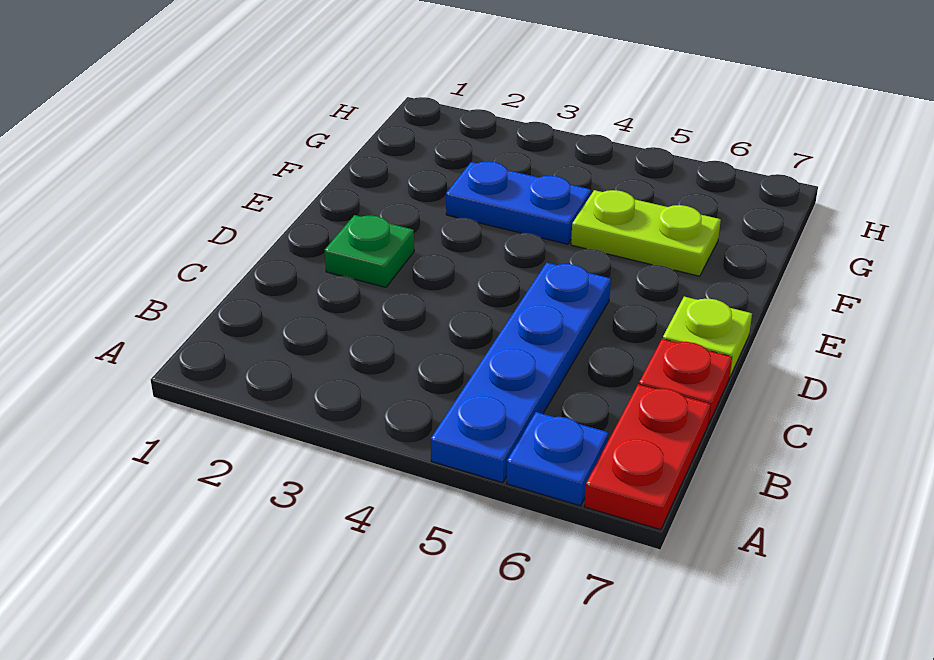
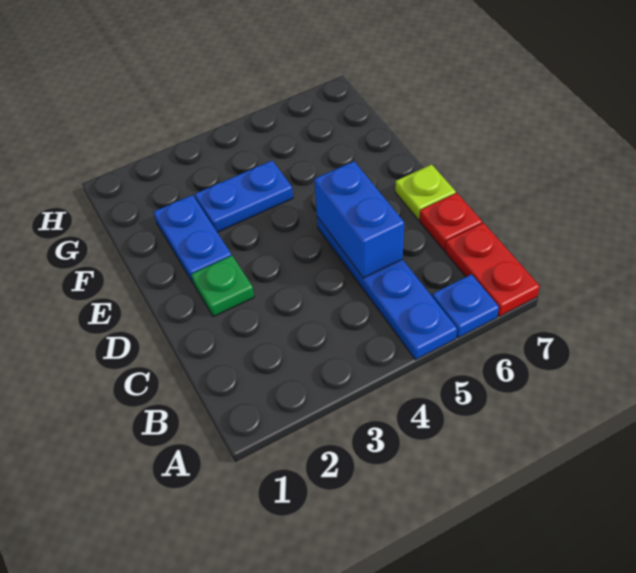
none -> blue 1x2 brick [314,161,404,278]
none -> blue 1x2 plate [154,195,231,282]
lime 1x2 plate [571,190,721,276] -> none

